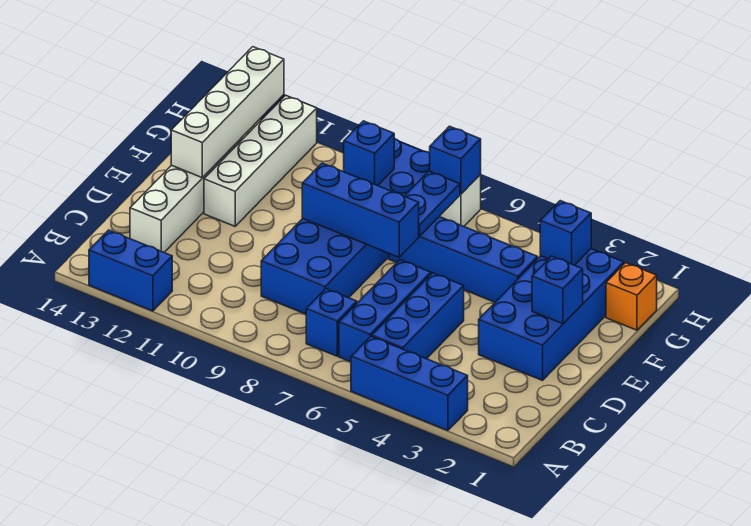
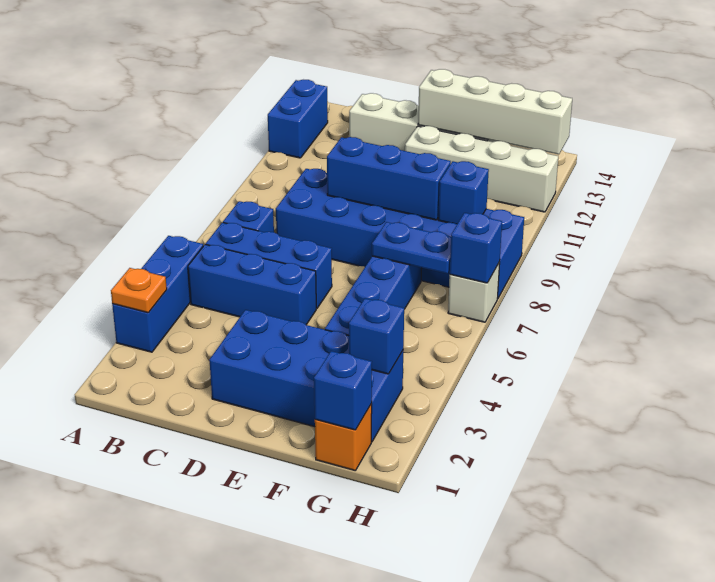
none -> orange 1x1 plate [111,268,167,313]
blue 1x1 brick [532,256,583,324] -> blue 1x1 brick moved to [314,351,372,430]
blue 1x3 brick [302,163,419,257] -> blue 1x3 brick turned to [327,137,451,220]

